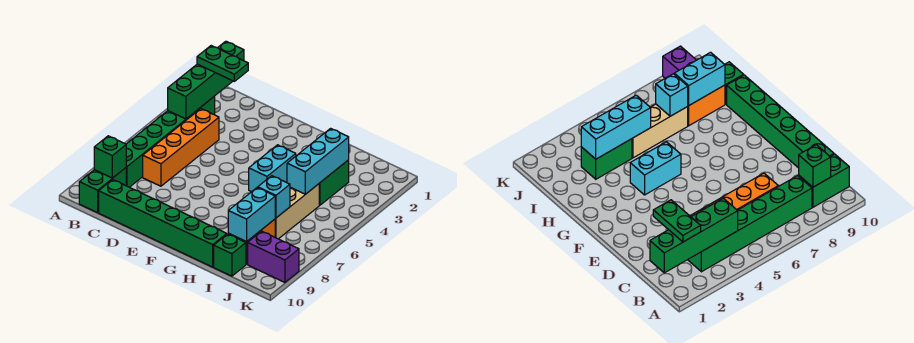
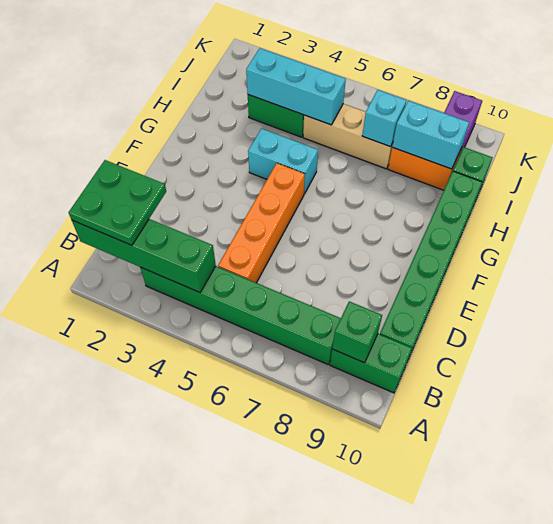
green 1x2 plate [197,46,248,81] -> green 2x2 plate [69,160,166,245]
orange 1x4 brick [143,109,219,186] -> orange 1x4 brick turned to [218,163,305,283]

